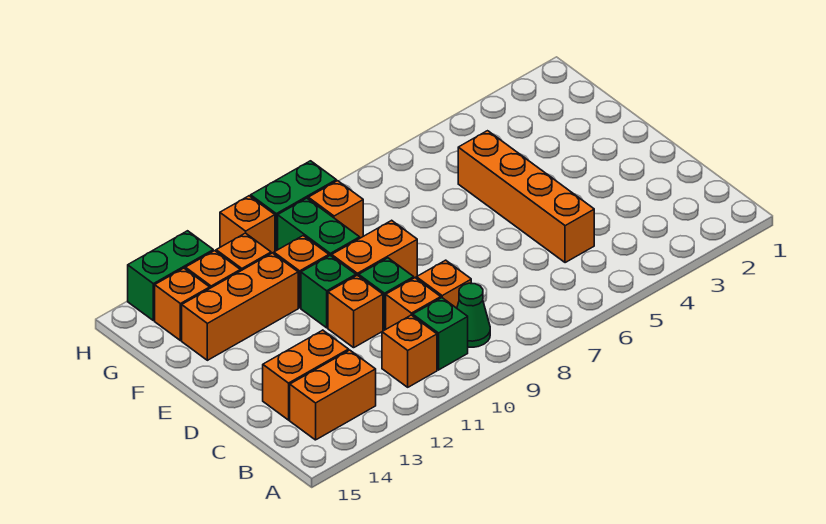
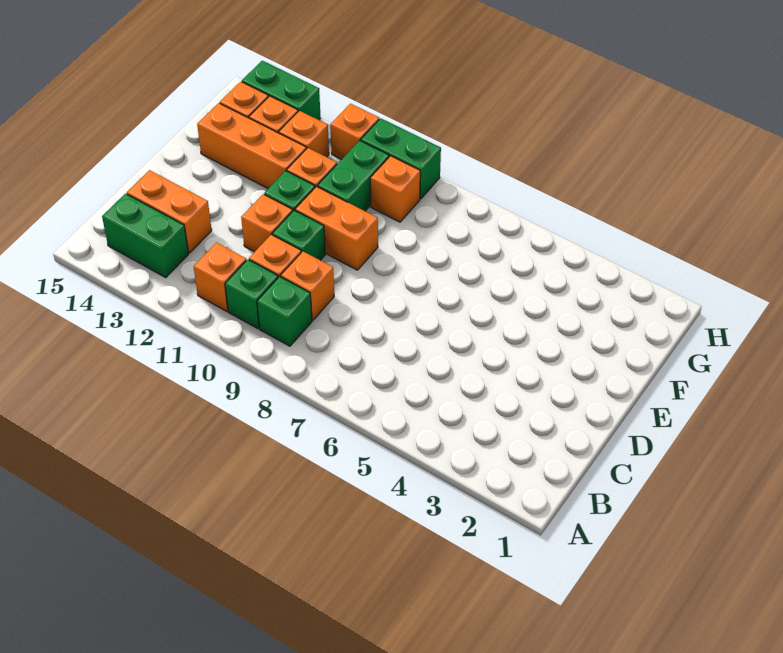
green 1x1 cone [457,283,490,347] -> green 1x1 brick [257,276,312,346]
orange 1x2 brick [290,350,376,440] -> green 1x2 brick [102,194,188,277]
orange 1x4 brick [458,131,594,263] -> none

